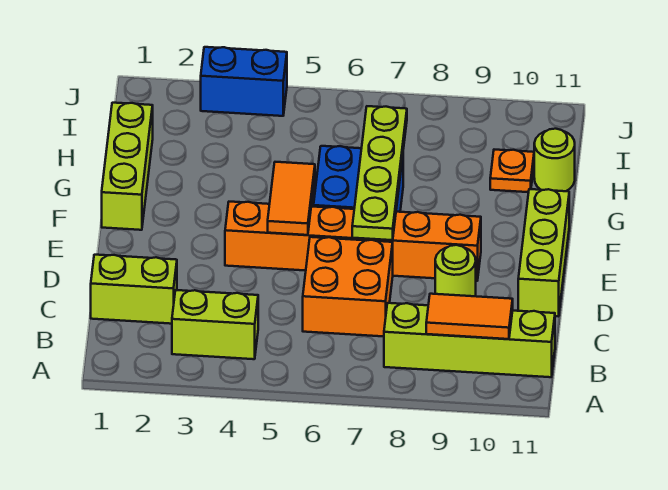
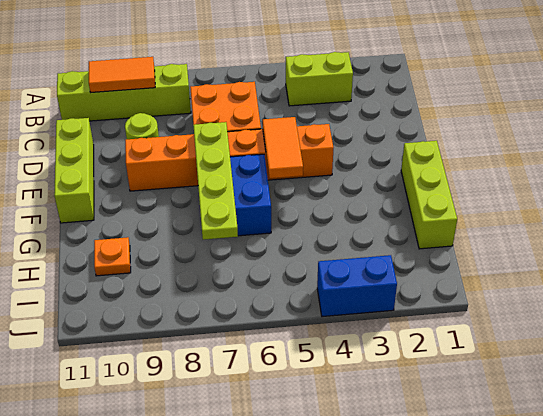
lime 1x2 brick [91,255,177,324] -> none
lime 1x1 round brick [534,129,575,191] -> none

